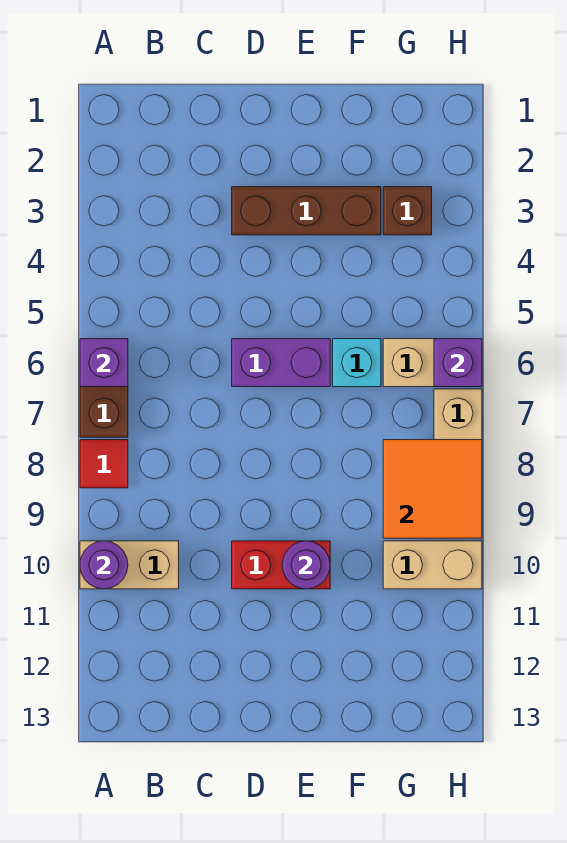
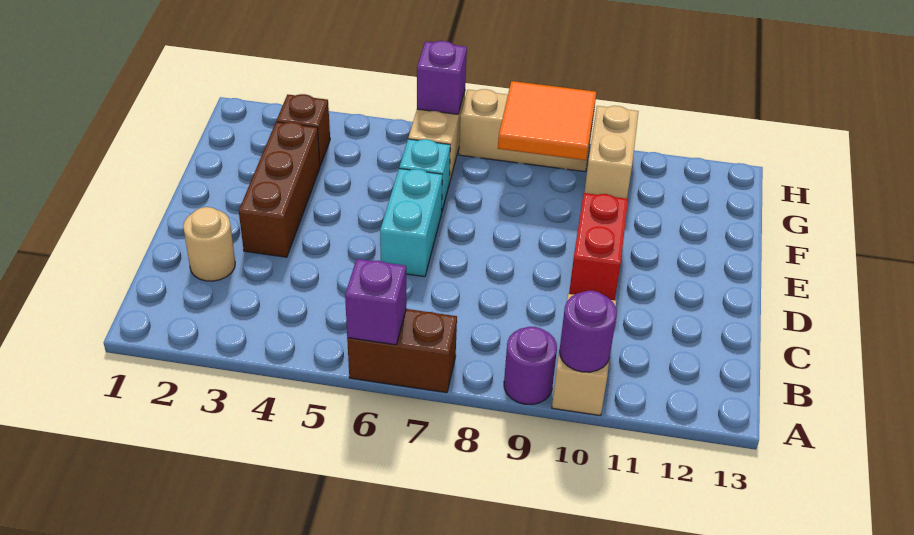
red 1x1 tile [80,440,128,488] -> none
none -> tan 1x1 round brick [183,207,235,281]
purple 1x2 brick [232,339,330,387] -> cyan 1x2 brick [380,169,442,277]
purple 1x1 round brick [282,541,330,589] -> purple 1x1 round brick moved to [504,327,557,405]

